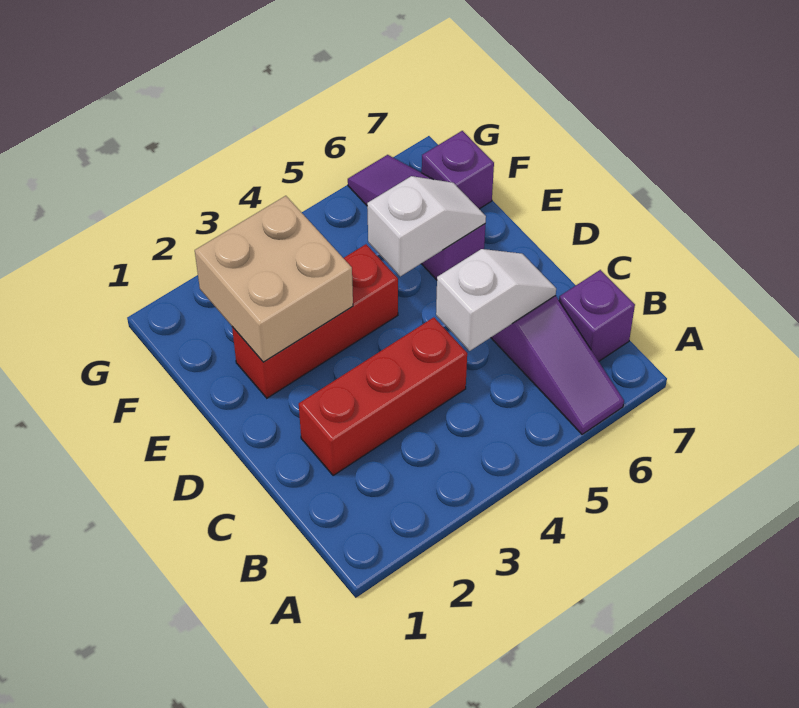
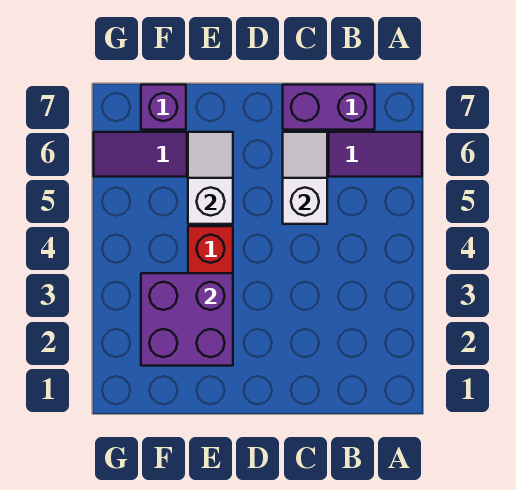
purple 1x1 brick [559,270,635,361] -> purple 1x2 brick [283,85,375,130]
red 1x3 brick [299,317,467,476] -> none
tan 2x2 brick [195,196,353,362] -> purple 2x2 brick [141,273,233,366]

